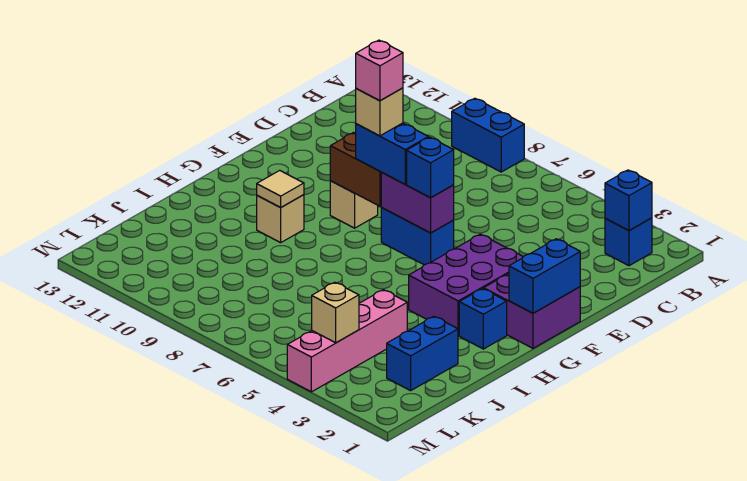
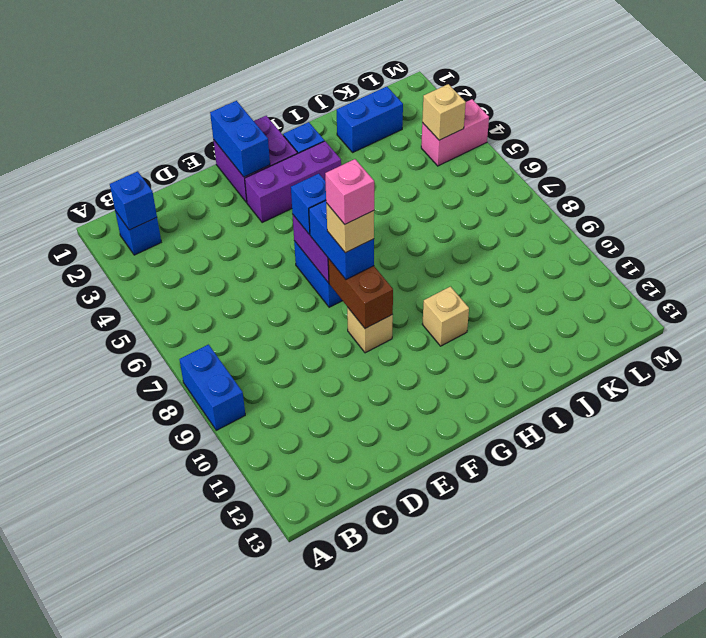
blue 1x2 brick [509,239,580,313] -> blue 1x2 brick turned to [210,101,270,177]
purple 2x3 brick [409,234,523,336] -> purple 1x3 brick [245,141,341,223]
tan 1x1 tile [257,170,304,207] -> none
pink 1x4 brick [287,290,407,392] -> pink 1x2 brick [421,99,489,166]

